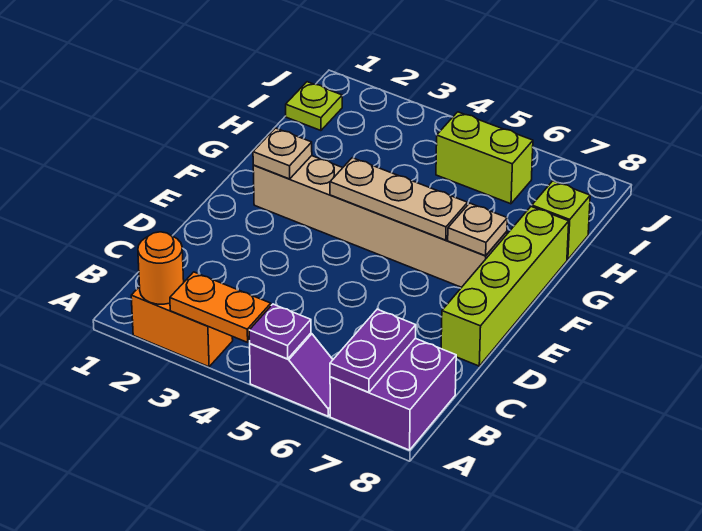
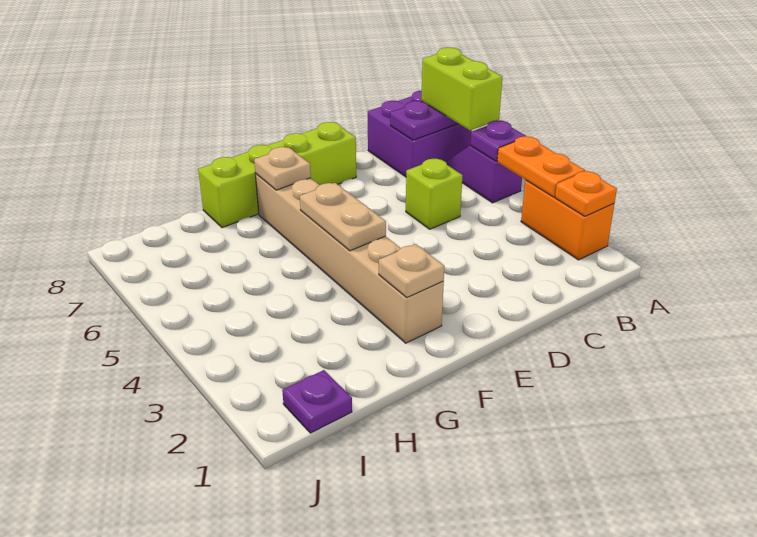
orange 1x1 round brick [138,232,184,304] -> orange 1x1 plate [555,171,617,216]
tan 1x3 plate [330,158,468,240] -> tan 1x2 plate [300,183,386,251]
lime 1x1 brick [532,181,590,260] -> lime 1x1 brick moved to [406,159,463,229]
lime 1x1 plate [286,82,342,131] -> purple 1x1 plate [282,370,352,433]
lime 1x2 brick [436,112,533,204] -> lime 1x2 brick moved to [421,47,502,130]

